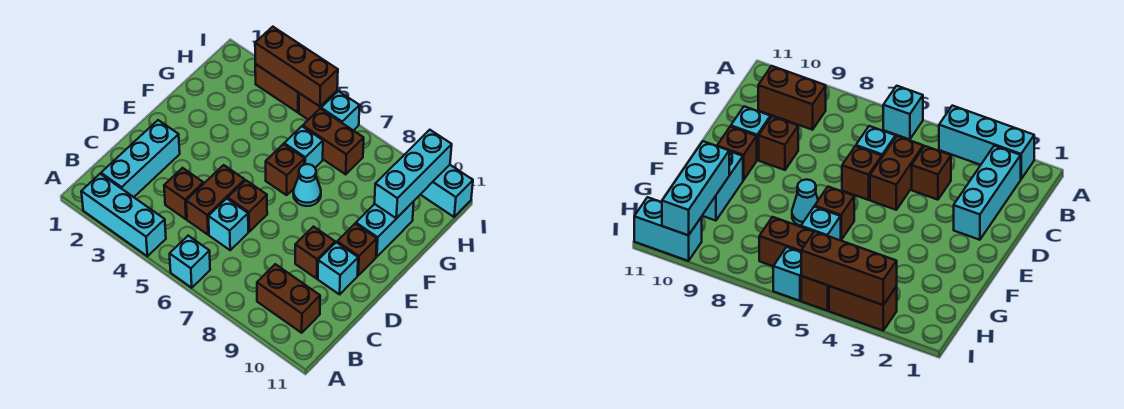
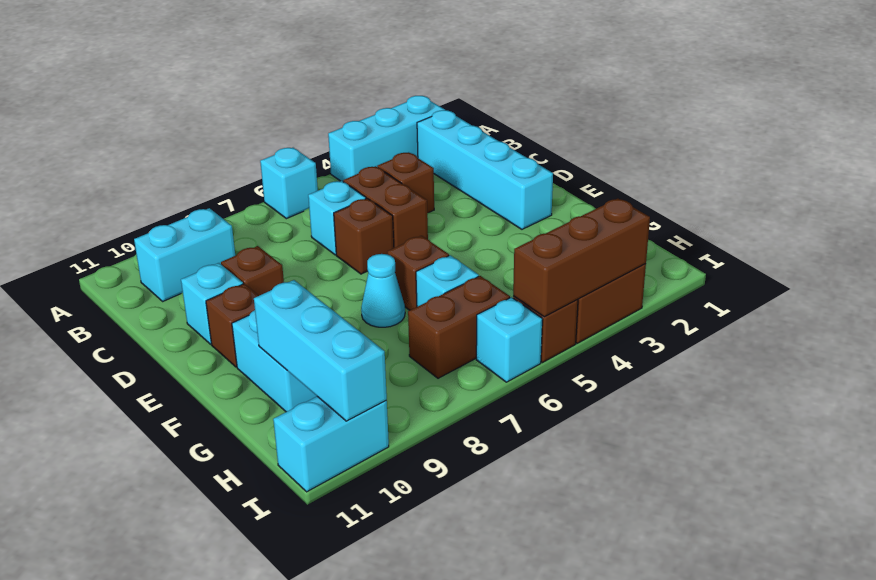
cyan 1x3 brick [101,120,180,197] -> cyan 1x4 brick [417,110,553,229]
brown 1x2 brick [257,264,320,333] -> cyan 1x2 brick [134,208,235,301]

